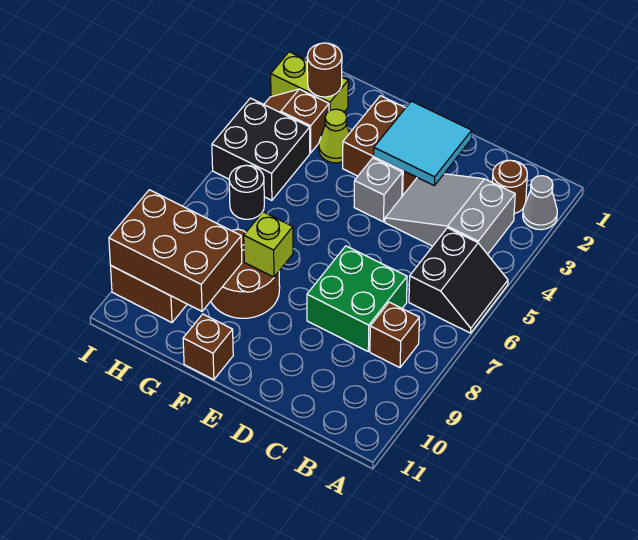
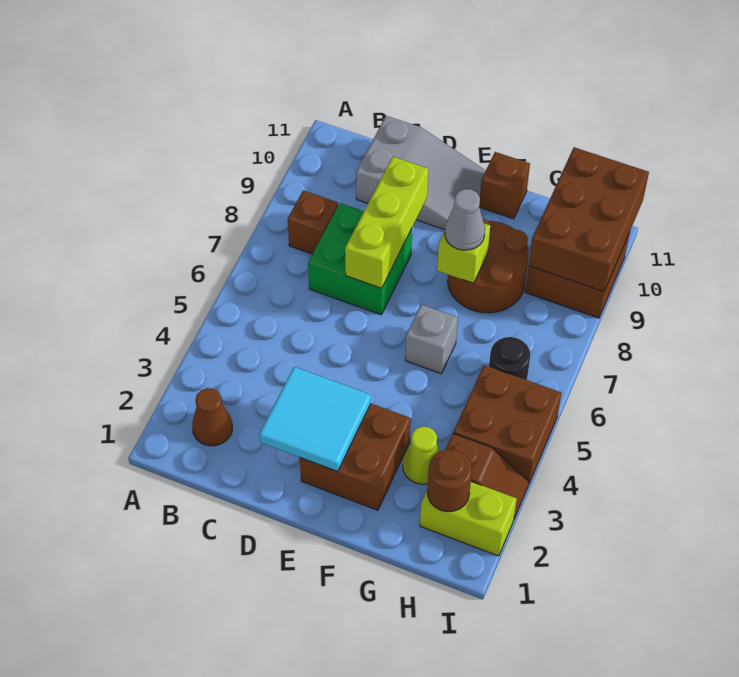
grey 1x1 cone [523,176,557,230] -> grey 1x1 cone moved to [445,189,485,250]
black 2x2 slope [409,228,508,333] -> none
brown 1x1 round brick [492,160,527,214] -> brown 1x1 cone [192,388,232,446]
grey 2x3 slope [385,174,515,254] -> grey 2x3 slope moved to [356,116,486,230]
none -> lime 1x3 brick [345,157,428,288]
grey 1x1 brick [354,158,402,222] -> grey 1x1 brick moved to [405,304,458,374]
brown 2x3 brick [109,190,242,311] -> brown 2x3 brick turned to [529,147,649,292]
black 2x2 brick [212,98,310,200] -> brown 2x2 brick [453,365,561,483]

